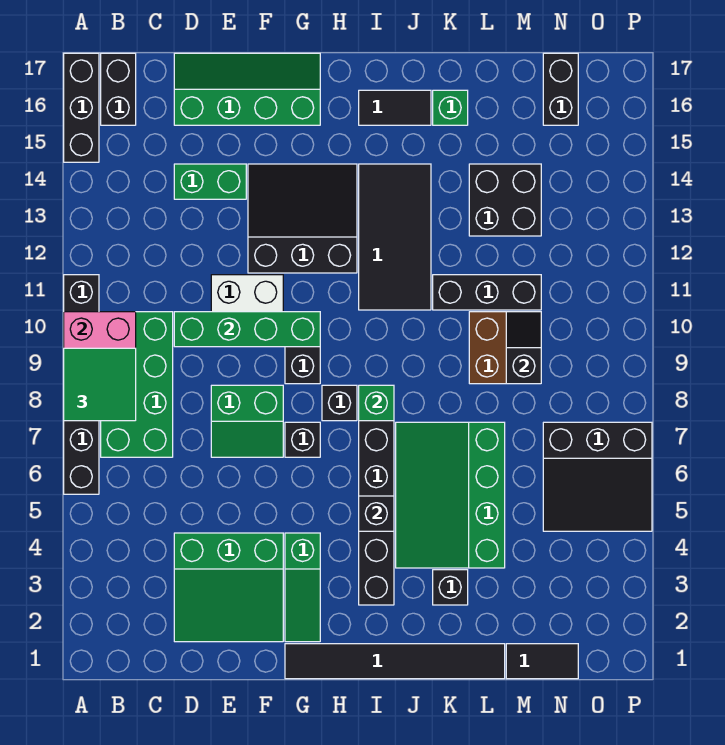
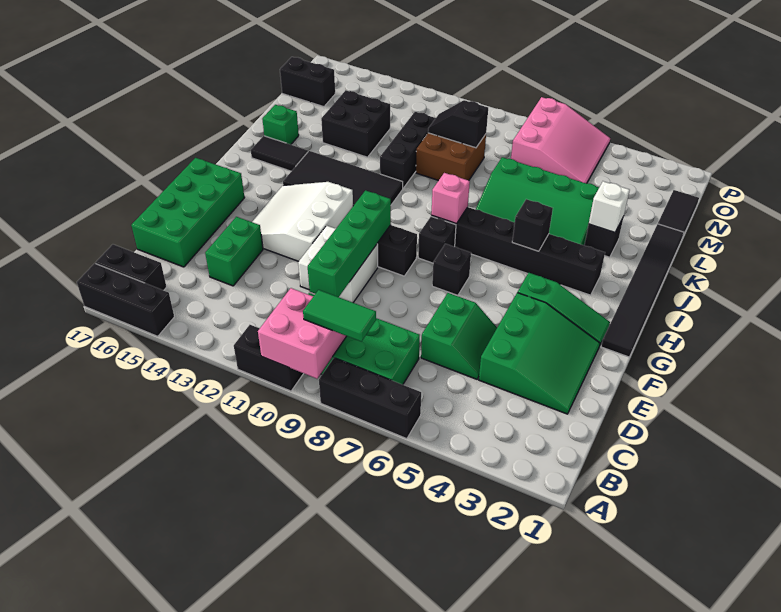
green 2x2 tile [64,348,136,421] -> green 1x2 tile [303,290,376,341]
green 2x4 slope [174,53,320,125] -> green 2x4 brick [131,158,245,267]
green 2x2 slope [211,385,283,457] -> green 2x2 slope moved to [421,293,497,379]
black 3x3 slope [248,164,357,273] -> white 3x3 slope [252,182,353,261]
green 1x1 brick [359,385,394,421] -> pink 1x1 brick [431,173,470,224]
black 1x2 tile [359,90,431,125] -> black 1x2 tile turned to [251,136,308,171]
none -> white 1x1 brick [589,181,630,232]
black 3x3 slope [543,422,652,531] -> pink 3x3 slope [511,97,610,184]

